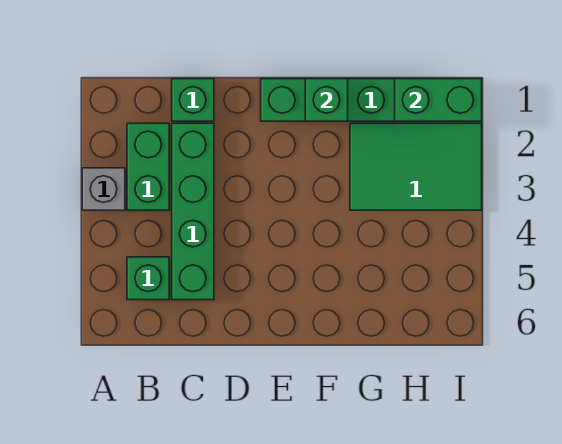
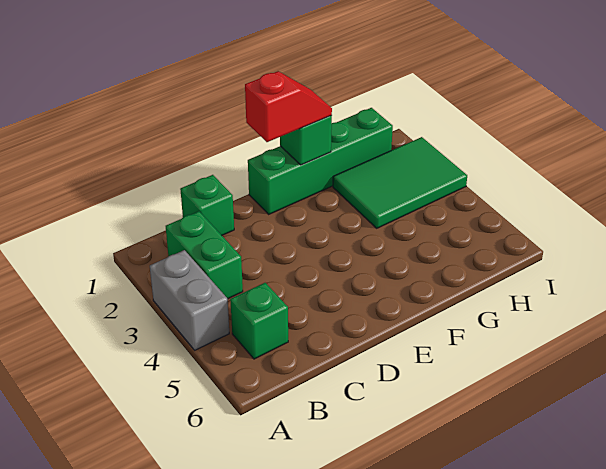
grey 1x1 brick [82,168,125,210] -> grey 1x2 brick [150,250,229,350]
green 1x4 brick [172,123,214,300] -> none
none -> red 1x2 slope [245,71,332,142]
green 1x2 brick [395,79,482,121] -> none

